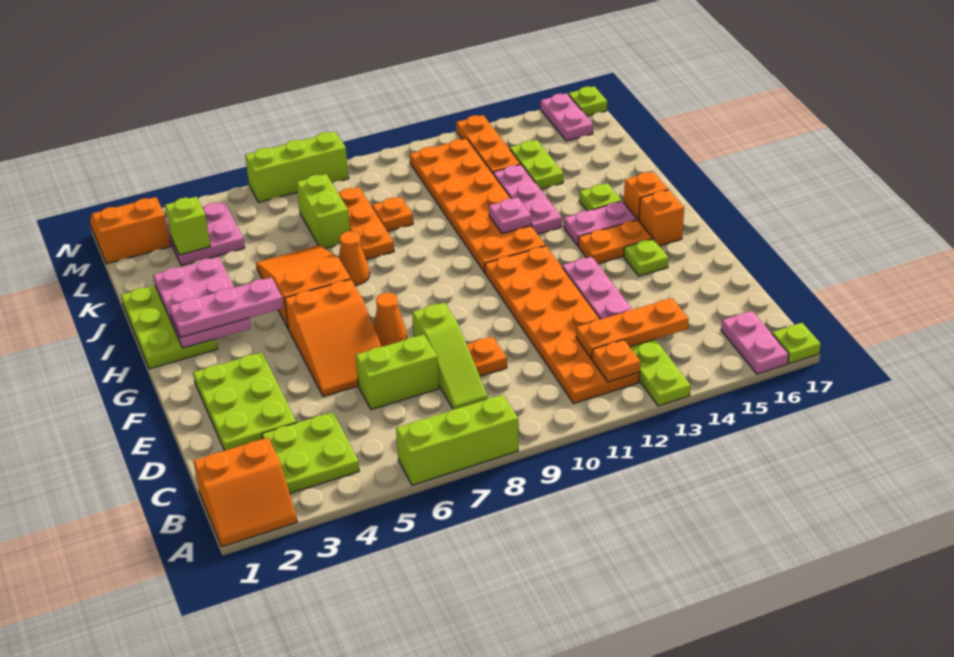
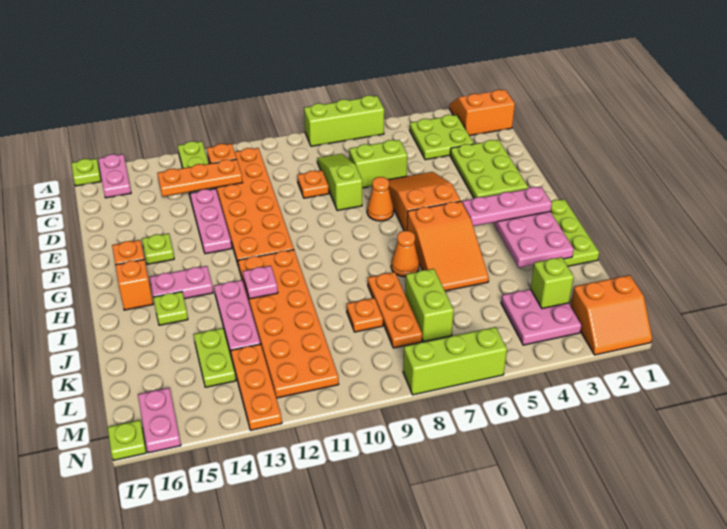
orange 1x2 plate [578,220,652,264] -> none

